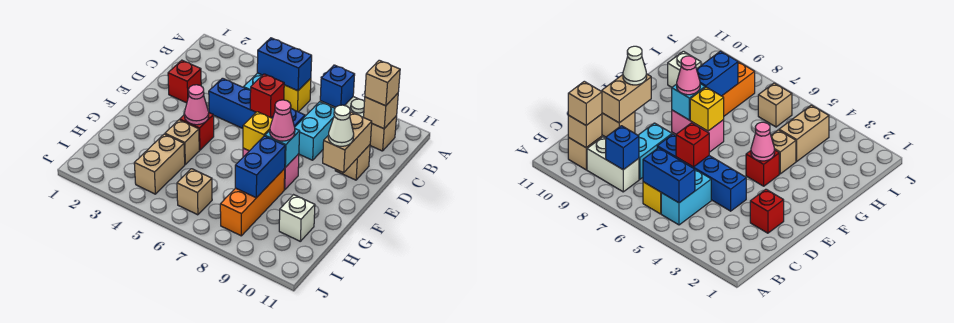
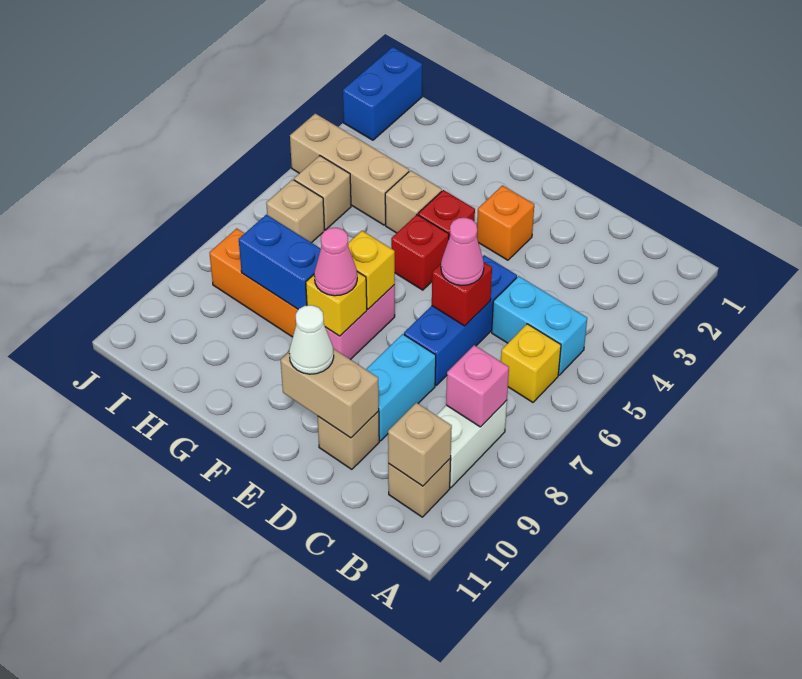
blue 1x2 brick [257,38,312,91] -> blue 1x2 brick moved to [343,47,422,140]
blue 1x1 brick [320,65,355,107] -> pink 1x1 brick [446,345,509,427]
tan 1x1 brick [365,60,400,106] -> tan 1x1 brick moved to [294,156,351,230]
cyan 1x2 brick [295,102,335,160] -> cyan 1x2 brick turned to [366,334,436,441]
red 1x1 brick [168,60,201,103] -> red 1x1 brick moved to [391,215,449,290]
blue 1x4 brick [209,78,305,128] -> blue 1x3 brick [404,255,517,385]
none -> orange 1x1 brick [477,186,534,260]
pink 1x1 cone [184,85,209,125] -> pink 1x1 cone moved to [441,218,484,285]
cyan 1x1 brick [265,129,300,167] -> yellow 1x1 brick [306,272,367,336]
tan 1x2 brick [134,134,185,194] -> tan 1x3 brick [290,113,409,225]
white 1x1 brick [279,195,315,241] -> none

